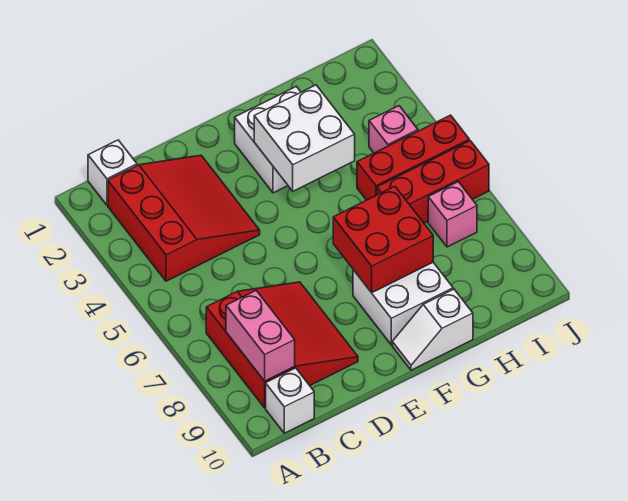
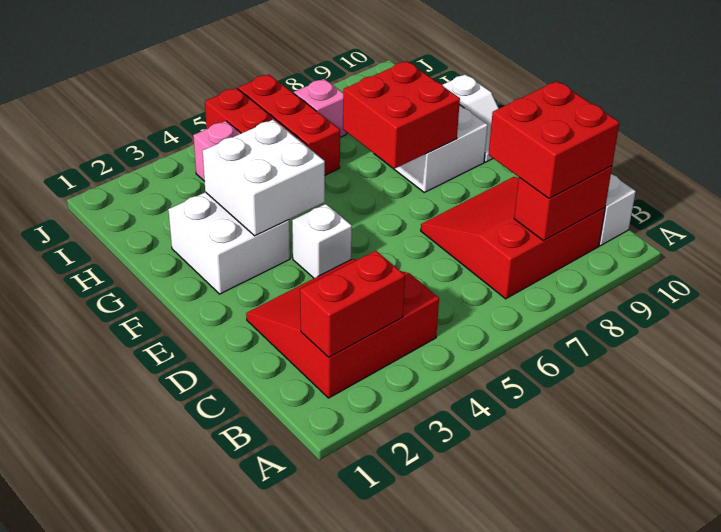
white 1x1 brick [88,140,137,205] -> white 1x1 brick moved to [292,204,352,278]
none -> red 1x2 brick [300,251,405,357]
pink 1x2 brick [226,291,295,381] -> red 1x2 brick [514,166,612,241]
none -> red 2x2 brick [488,81,620,198]

